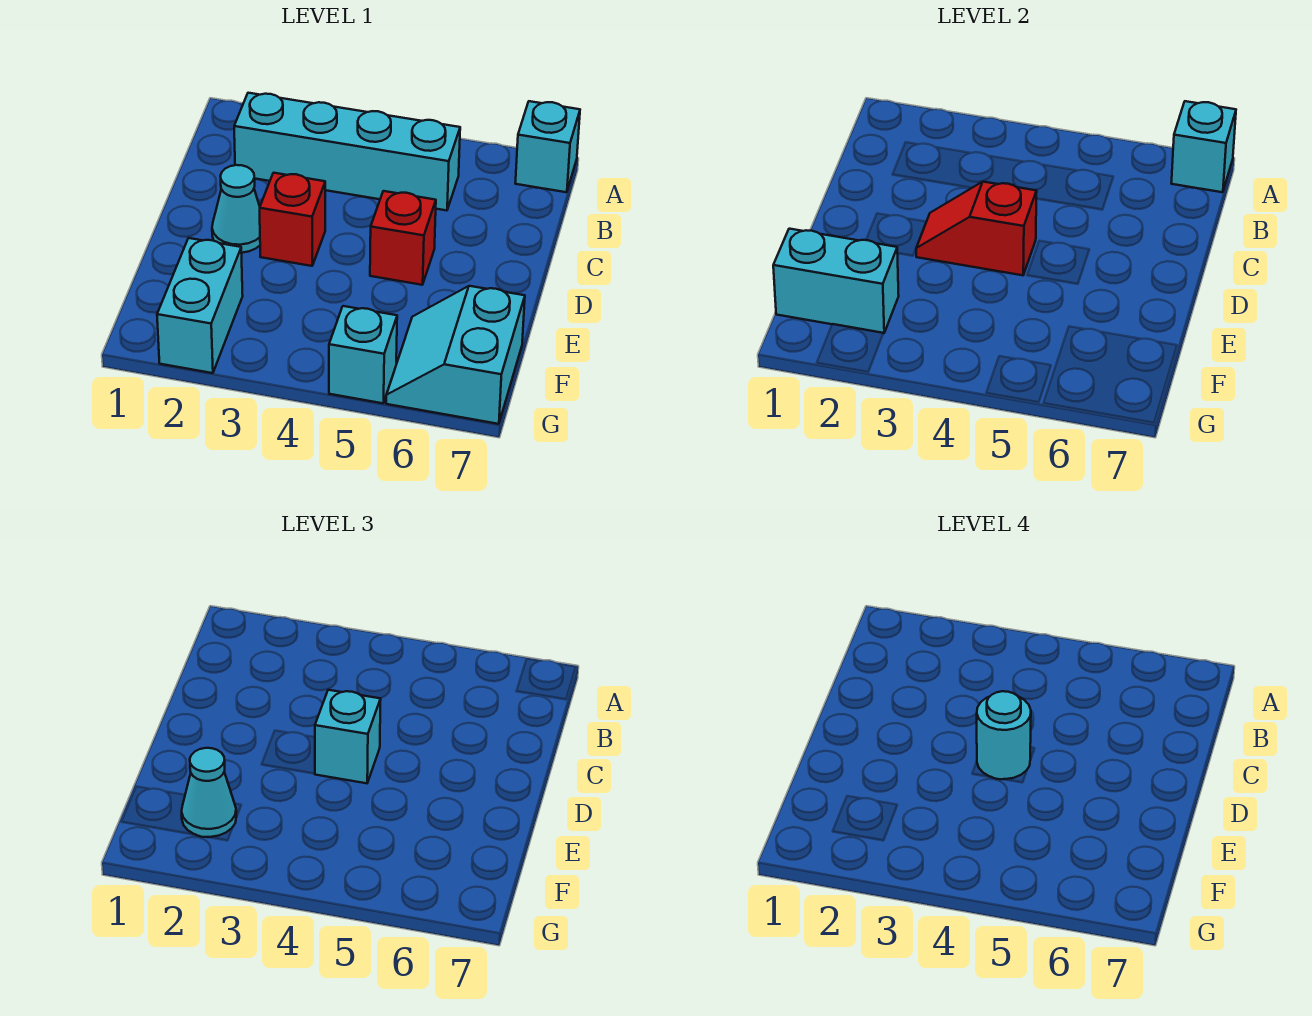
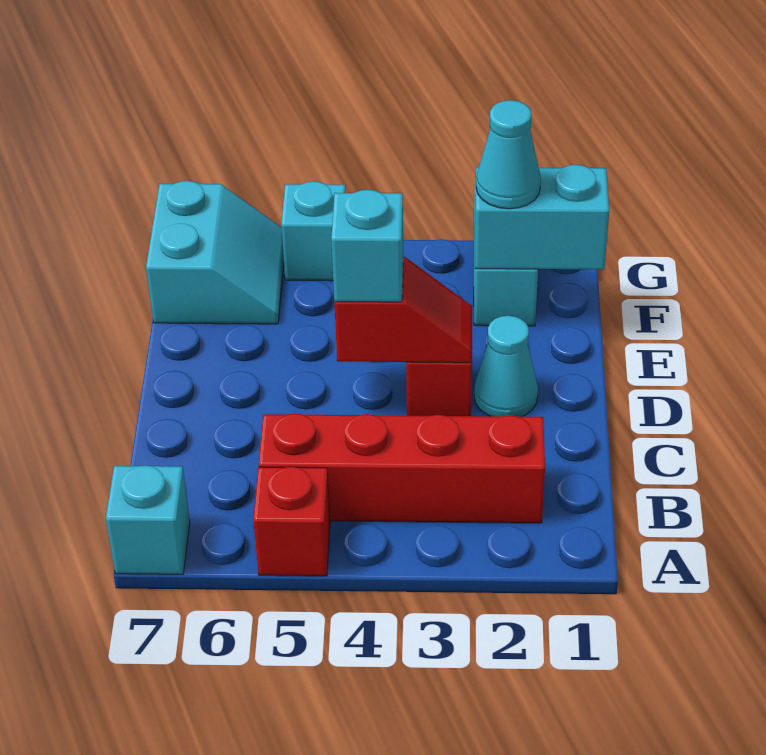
cyan 1x1 brick [1171,101,1236,192] -> none
cyan 1x4 brick [234,93,460,210] -> red 1x4 brick [259,413,545,523]
cyan 1x1 round brick [977,691,1031,779] -> none
red 1x1 brick [370,191,436,285] -> red 1x1 brick moved to [253,467,330,576]

